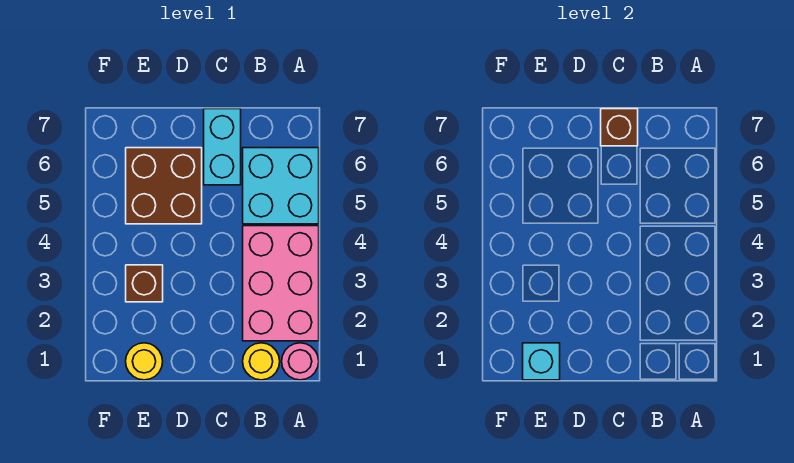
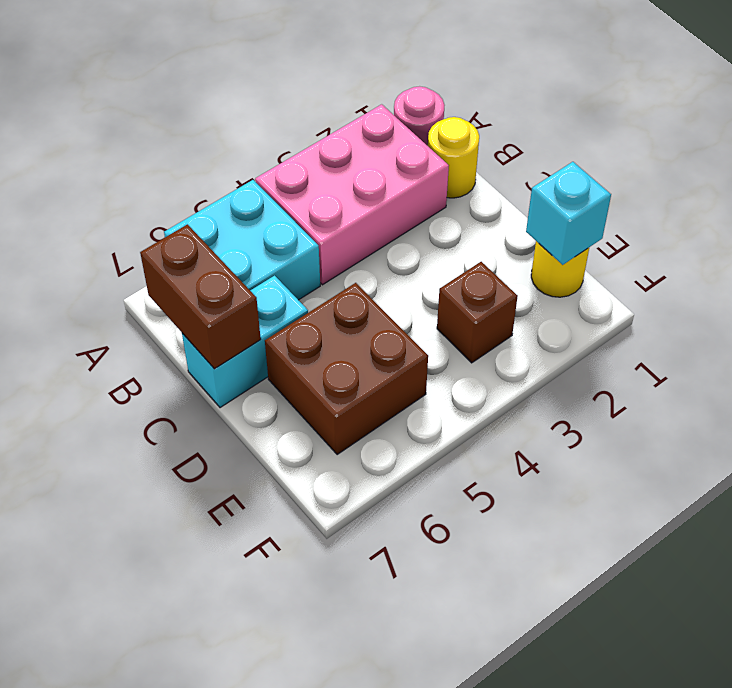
brown 1x1 brick [601,109,638,146] -> brown 1x2 brick [140,224,261,369]

